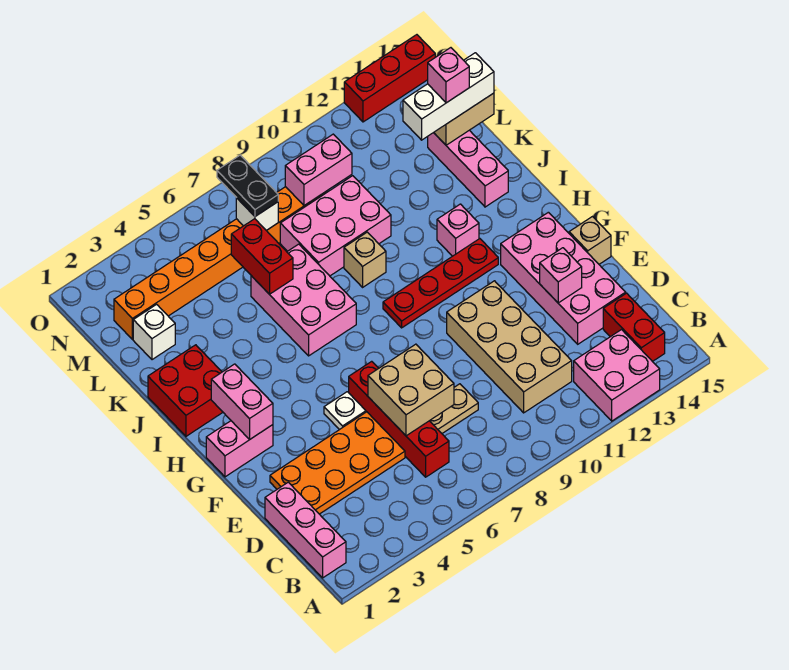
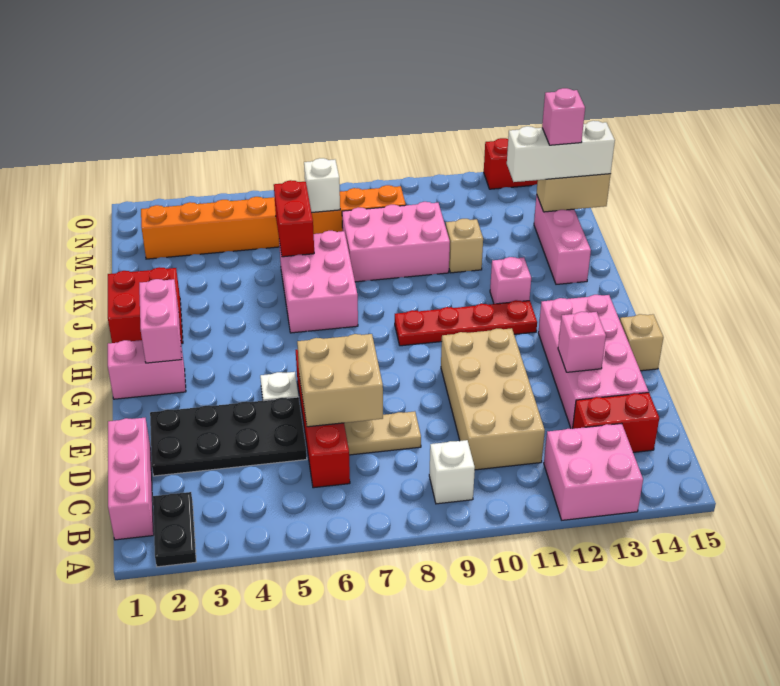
red 1x2 brick [603,293,665,362] -> red 1x2 brick turned to [573,392,659,452]
orange 2x4 plate [270,412,405,514] -> black 2x4 plate [150,397,307,476]
tan 1x1 brick [344,232,386,287] -> tan 1x1 brick moved to [446,219,483,273]
white 1x1 brick [133,304,175,360] -> white 1x1 brick moved to [429,440,475,504]
black 1x2 plate [217,155,278,216] -> black 1x2 plate moved to [153,492,196,567]
pink 1x2 brick [285,134,352,206] -> none

